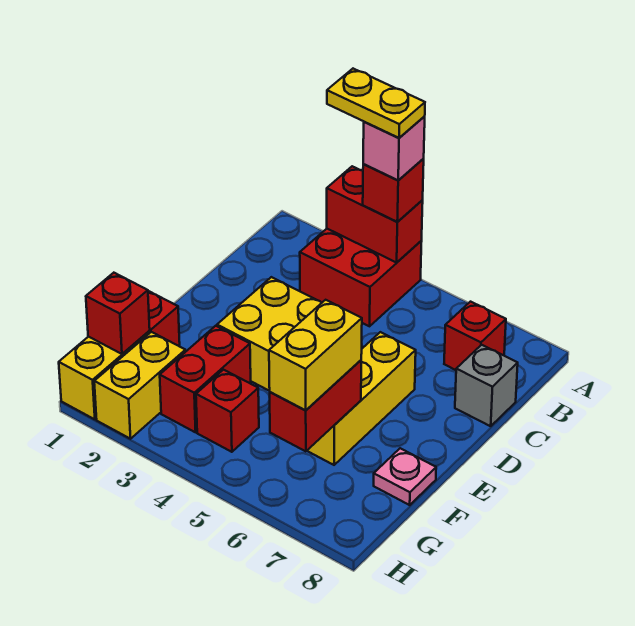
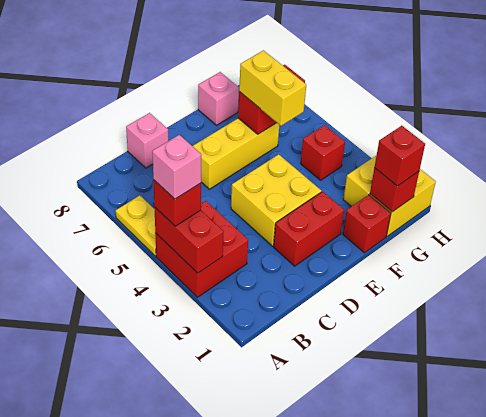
yellow 1x2 plate [327,69,425,138] -> yellow 1x2 plate moved to [116,196,156,256]
red 1x1 brick [444,302,506,370] -> red 1x1 brick moved to [374,126,425,186]
grey 1x1 brick [455,345,518,426] -> pink 1x1 brick [126,113,168,168]
red 1x2 brick [160,326,251,432] -> red 1x2 brick moved to [274,192,344,266]
yellow 1x2 brick [269,300,362,410] -> yellow 1x2 brick turned to [239,50,306,126]
pink 1x1 plate [374,448,436,505] -> pink 1x1 brick [198,72,239,125]

